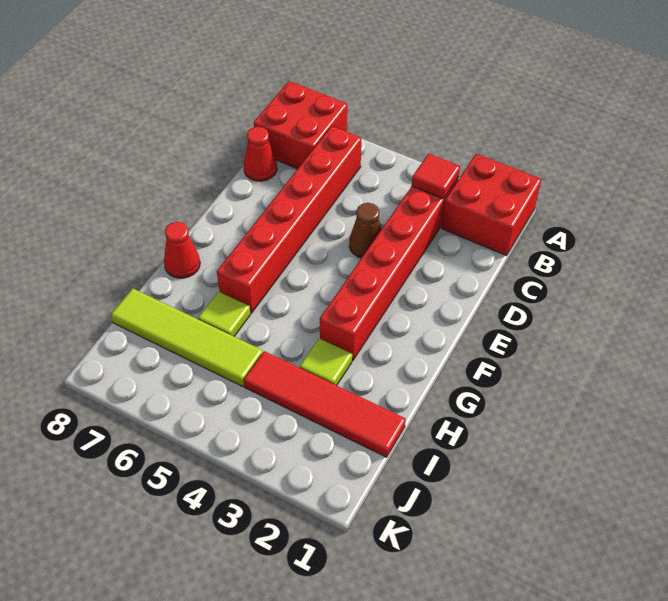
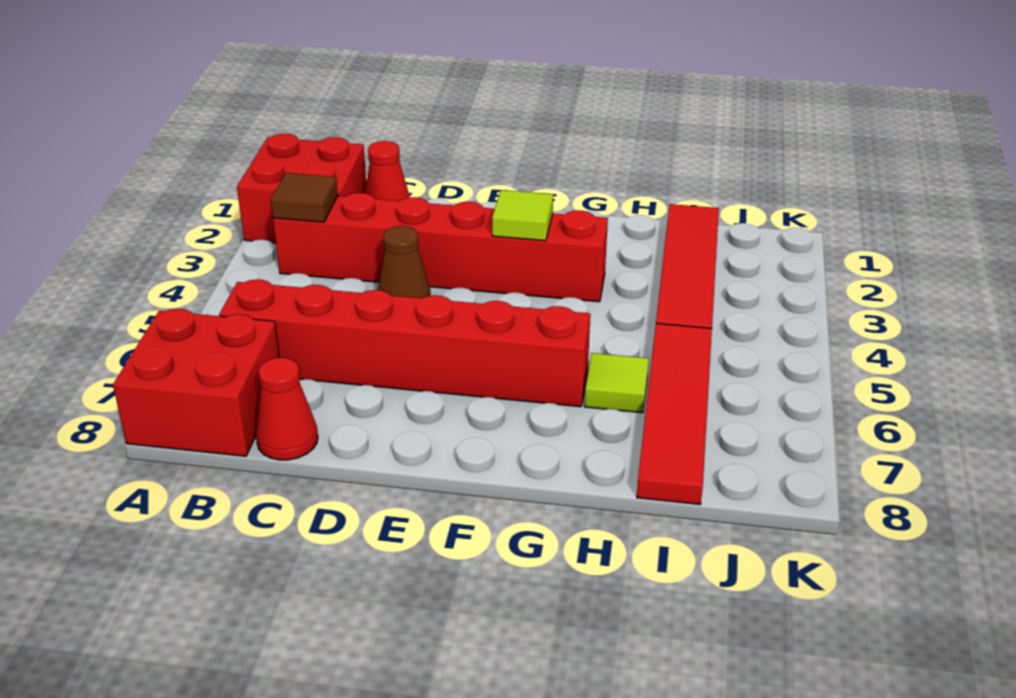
red 1x1 tile [412,154,460,199] -> brown 1x1 tile [271,173,338,222]
red 1x1 cone [164,222,200,278] -> red 1x1 cone moved to [365,141,410,201]
lime 1x1 tile [300,338,352,386] -> lime 1x1 tile moved to [492,190,553,241]
lime 1x4 tile [111,288,263,387] -> red 1x4 tile [637,323,712,504]

